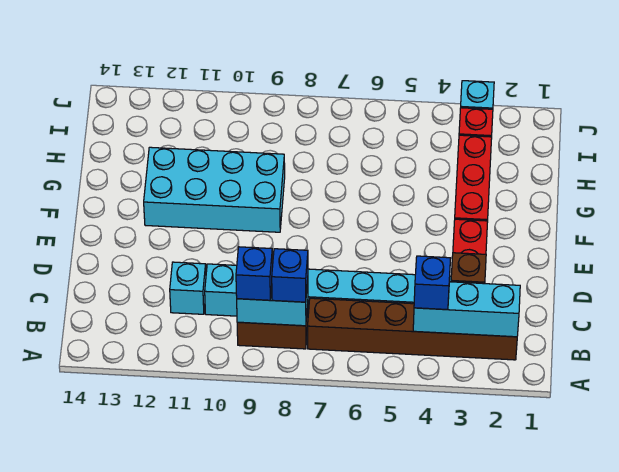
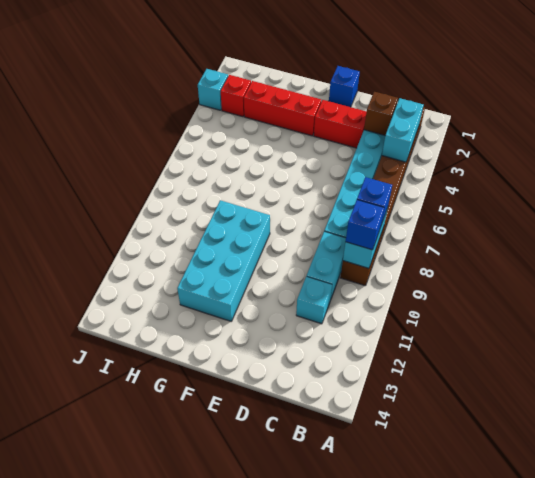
cyan 1x3 brick [413,282,520,337] -> cyan 1x2 brick [382,98,423,162]
blue 1x1 brick [414,256,451,310] -> blue 1x1 brick moved to [329,66,360,107]

